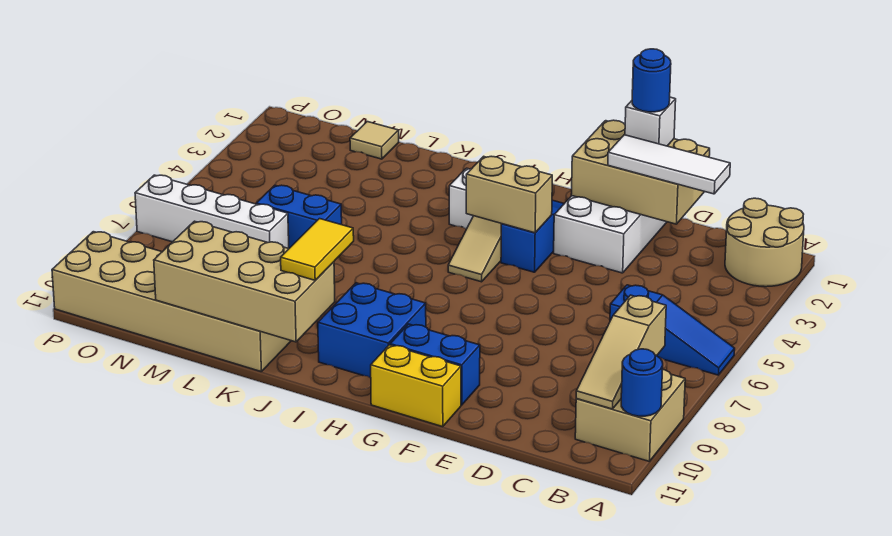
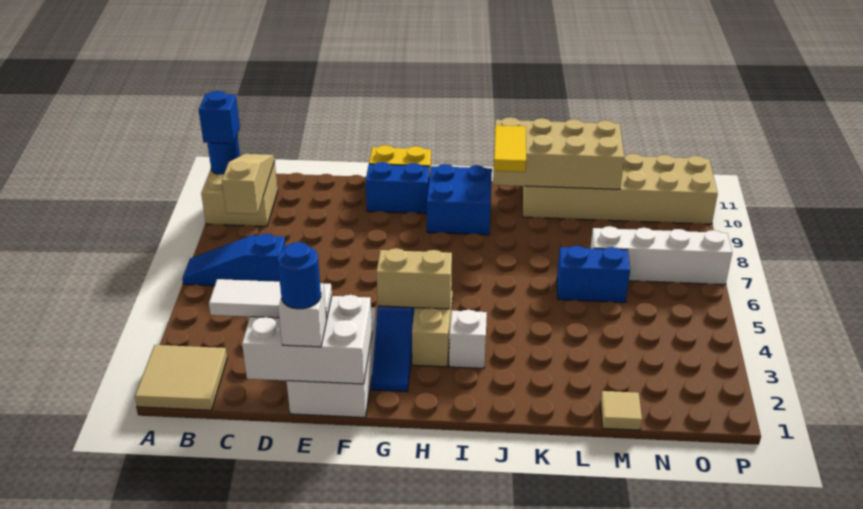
tan 2x2 round brick [725,198,804,287] -> tan 2x2 tile [135,345,227,410]
none -> blue 1x1 brick [199,91,240,144]
tan 2x3 brick [571,120,710,224] -> white 2x3 brick [242,295,372,384]

